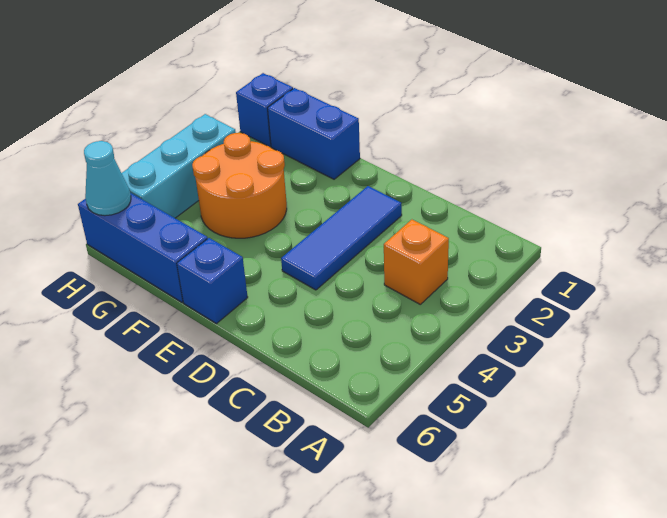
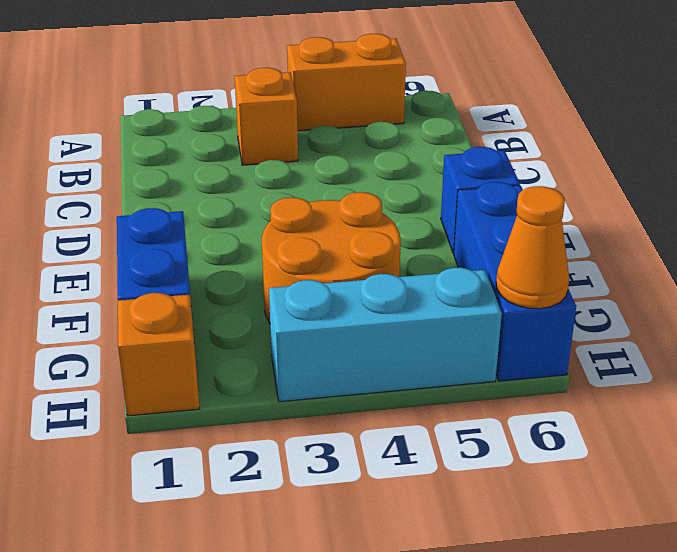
none -> orange 1x2 brick [287,34,406,131]
blue 1x3 tile [281,186,402,290] -> none
blue 1x1 brick [236,73,293,147] -> orange 1x1 brick [118,293,200,416]
cyan 1x1 cone [84,141,131,216] -> orange 1x1 cone [496,186,569,309]

